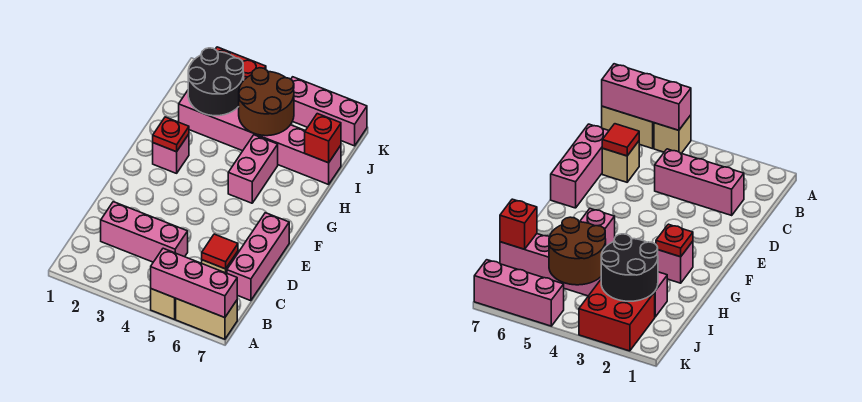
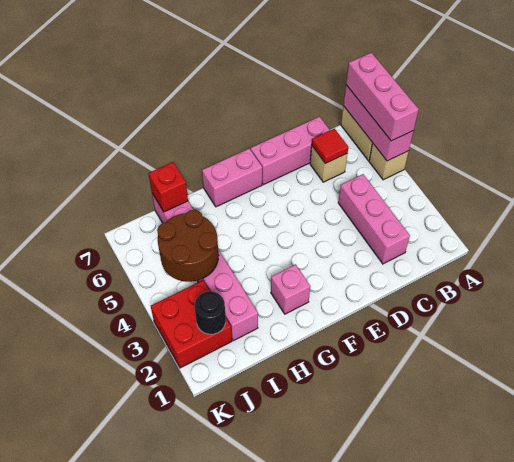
red 1x1 plate [153,117,189,152] -> none
pink 1x2 brick [228,135,278,203] -> pink 1x2 brick moved to [202,149,262,207]
black 2x2 round brick [188,48,244,116] -> black 1x1 round brick [195,291,226,334]
pink 1x3 brick [291,77,367,146] -> pink 1x3 brick moved to [346,53,419,141]

